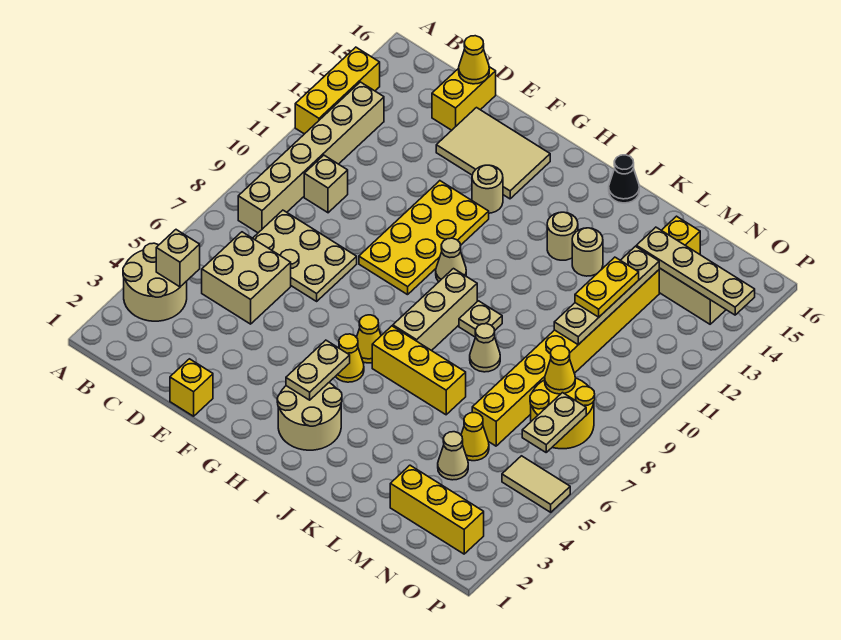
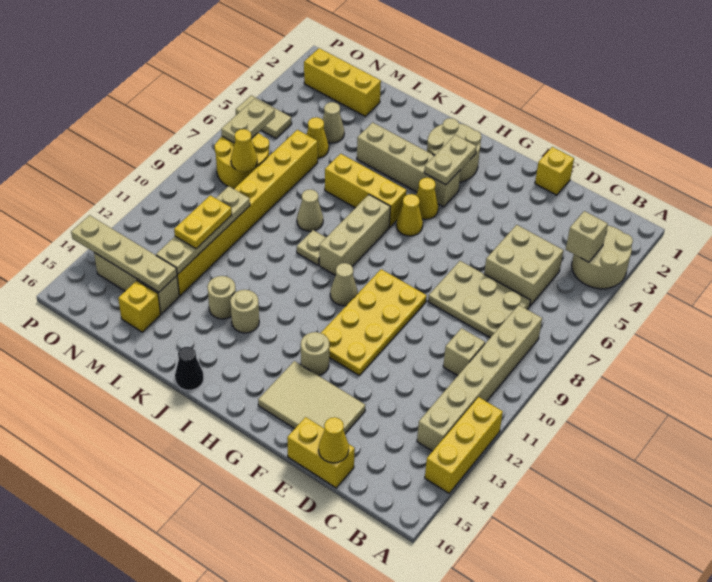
yellow 1x2 brick [432,67,496,130] -> yellow 1x2 brick turned to [287,417,355,488]
none -> tan 1x4 brick [357,122,461,207]

